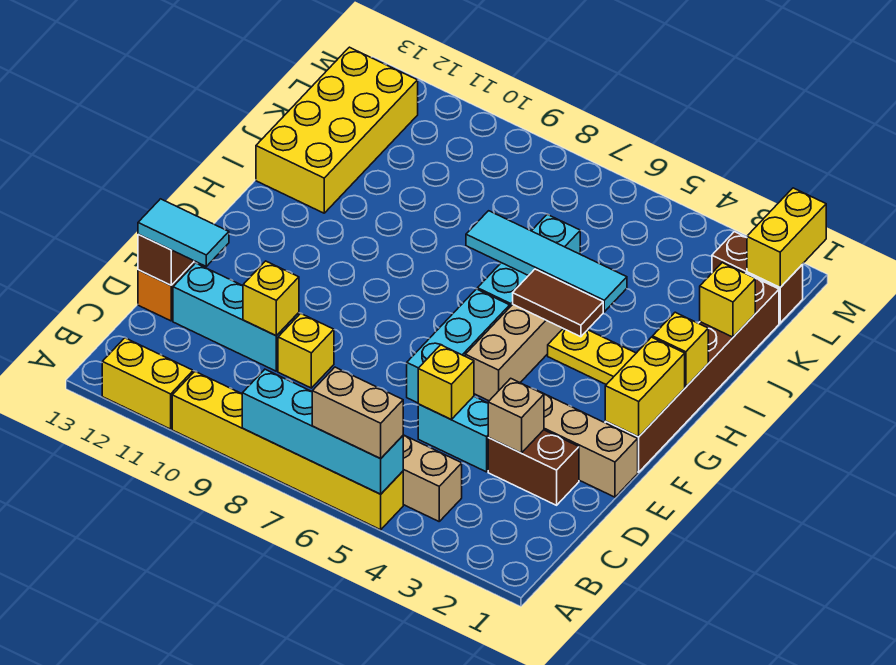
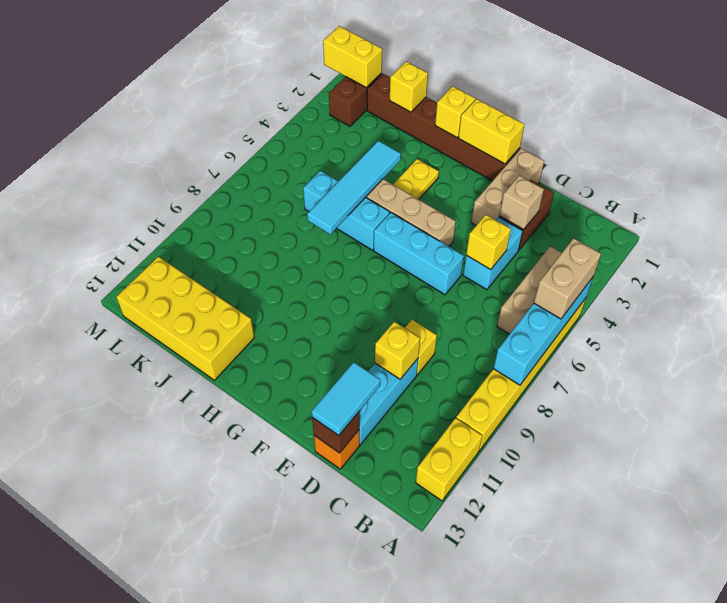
brown 1x2 tile [513,269,603,337] -> none

